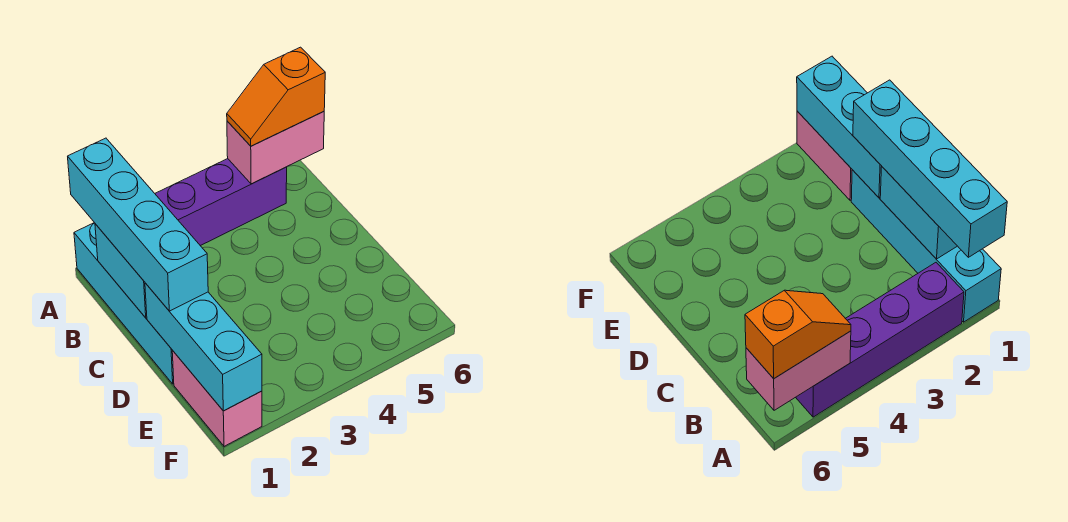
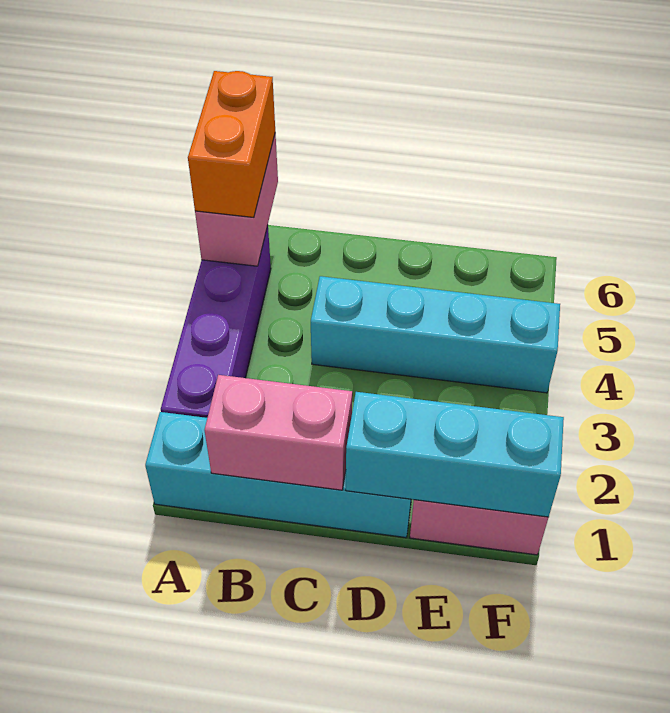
cyan 1x4 brick [68,138,208,311] -> cyan 1x4 brick moved to [311,276,560,393]
orange 1x2 slope [227,47,325,146] -> orange 1x2 brick [188,71,275,217]
cyan 1x2 brick [95,224,147,318] -> pink 1x2 brick [205,375,352,490]

